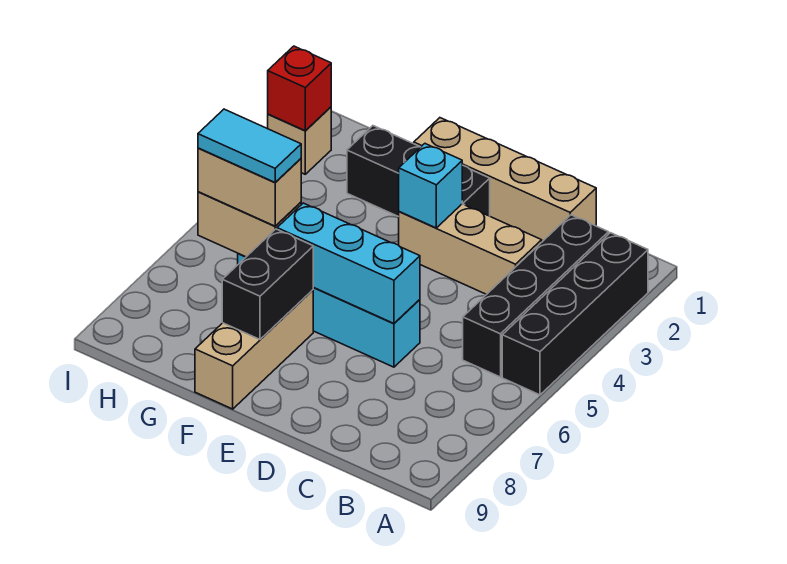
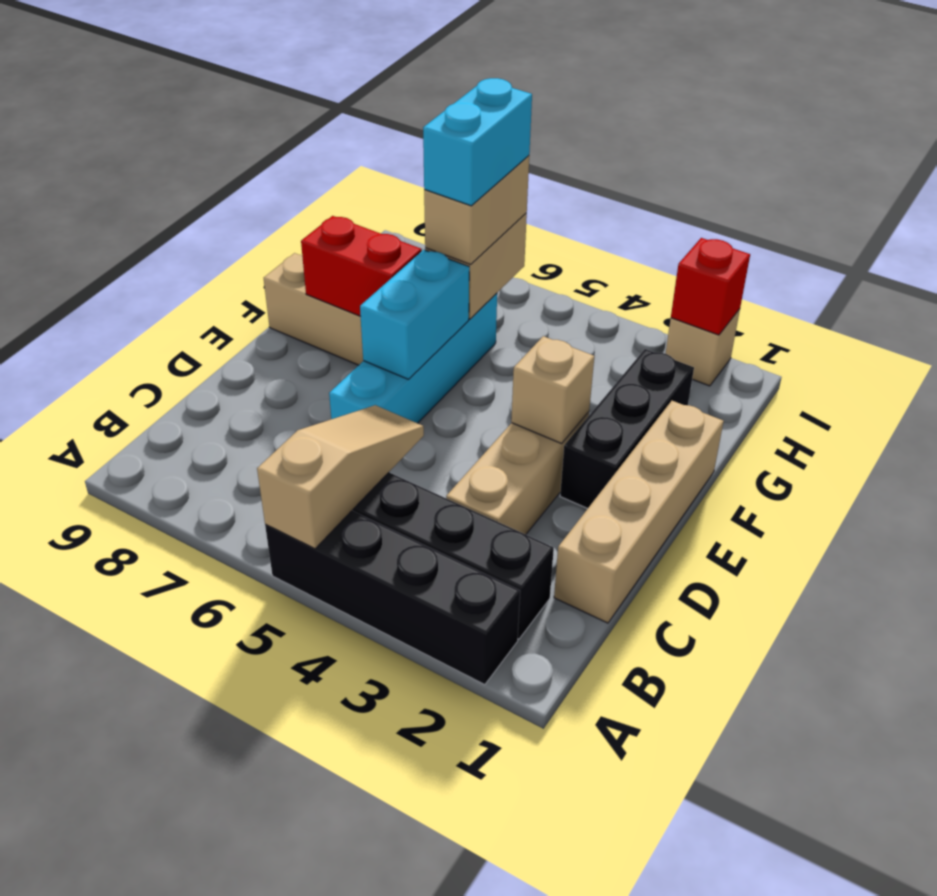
none -> tan 1x3 slope [257,405,424,549]
cyan 1x3 brick [277,203,420,323] -> cyan 1x2 brick [360,250,469,379]
cyan 1x1 brick [399,144,462,228] -> tan 1x1 brick [511,336,594,444]
black 1x2 brick [222,229,313,339] -> red 1x2 brick [301,216,422,316]
cyan 1x2 tile [198,109,301,182] -> cyan 1x2 brick [423,78,532,206]

